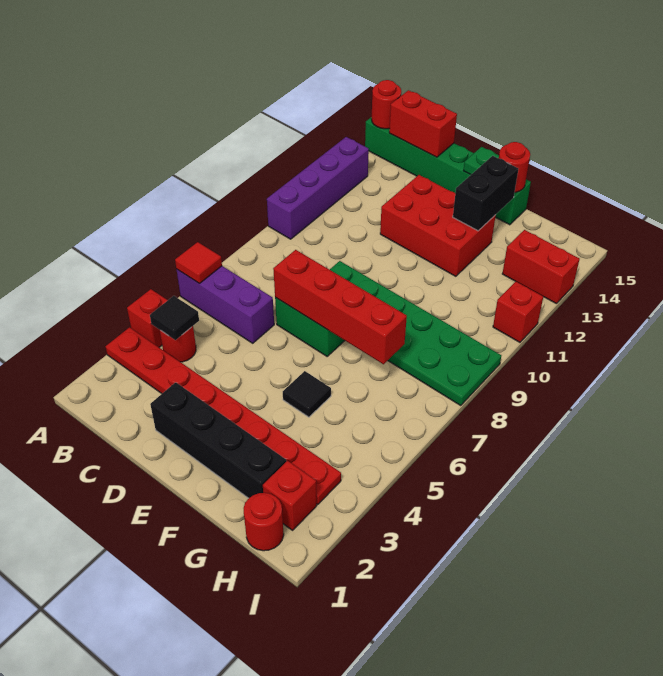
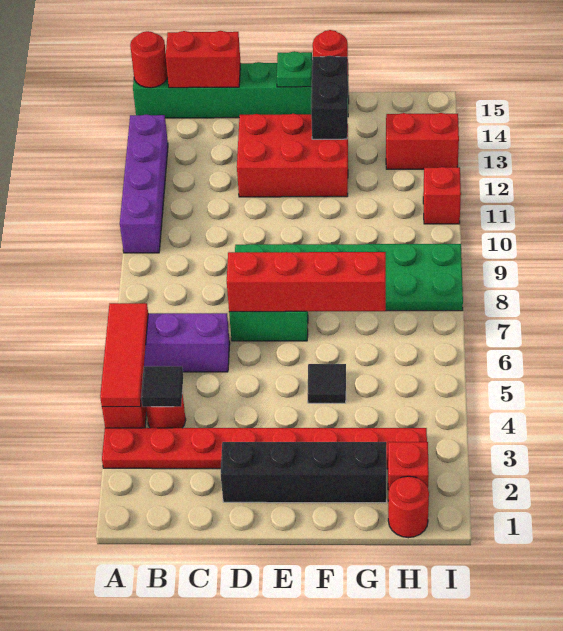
red 1x1 tile [175,242,222,284] -> red 1x3 tile [100,303,148,407]

